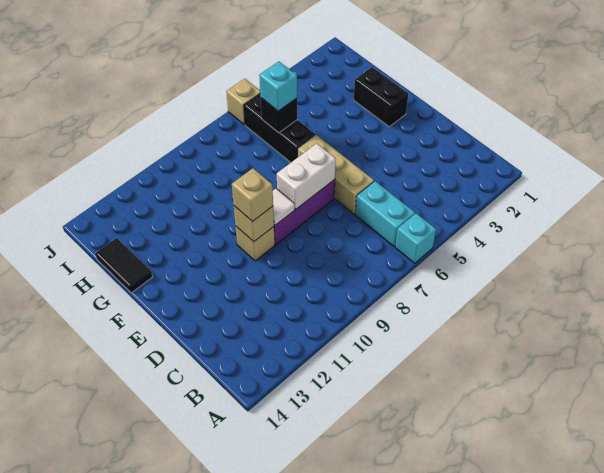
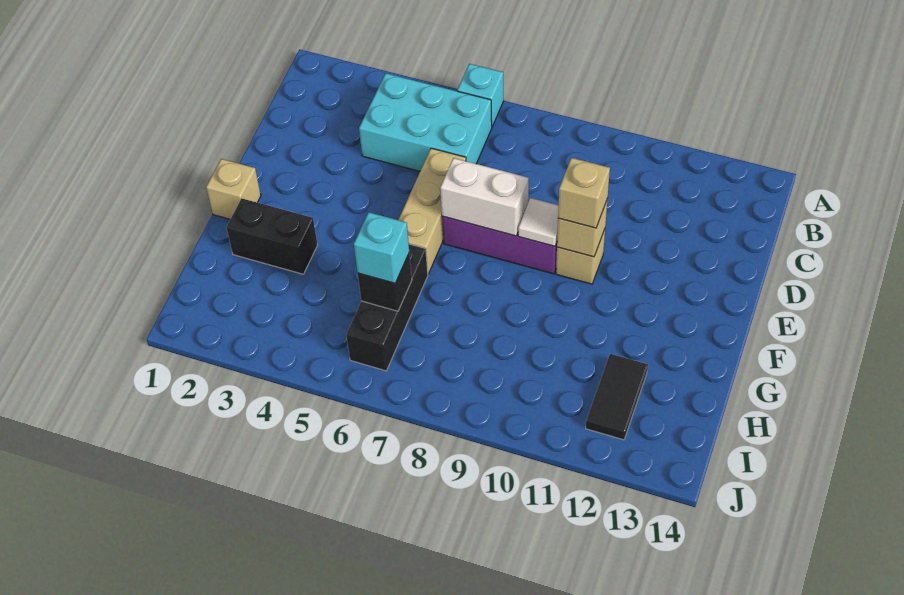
cyan 1x2 brick [355,181,415,246] -> cyan 2x3 brick [359,73,492,171]
black 1x2 brick [354,67,408,127] -> black 1x2 brick turned to [226,198,318,274]
black 1x2 tile [95,238,152,293] -> black 1x2 tile moved to [586,354,648,440]
tan 1x1 brick [226,79,260,125] -> tan 1x1 brick moved to [206,159,261,219]

